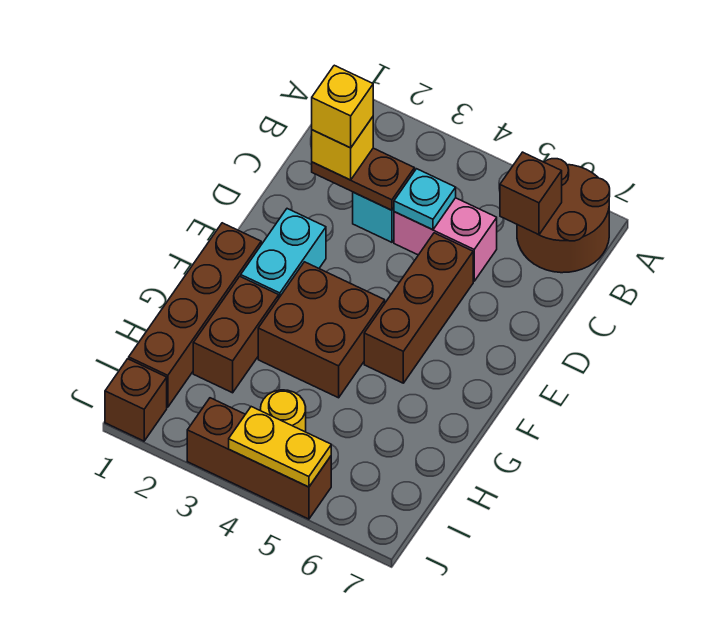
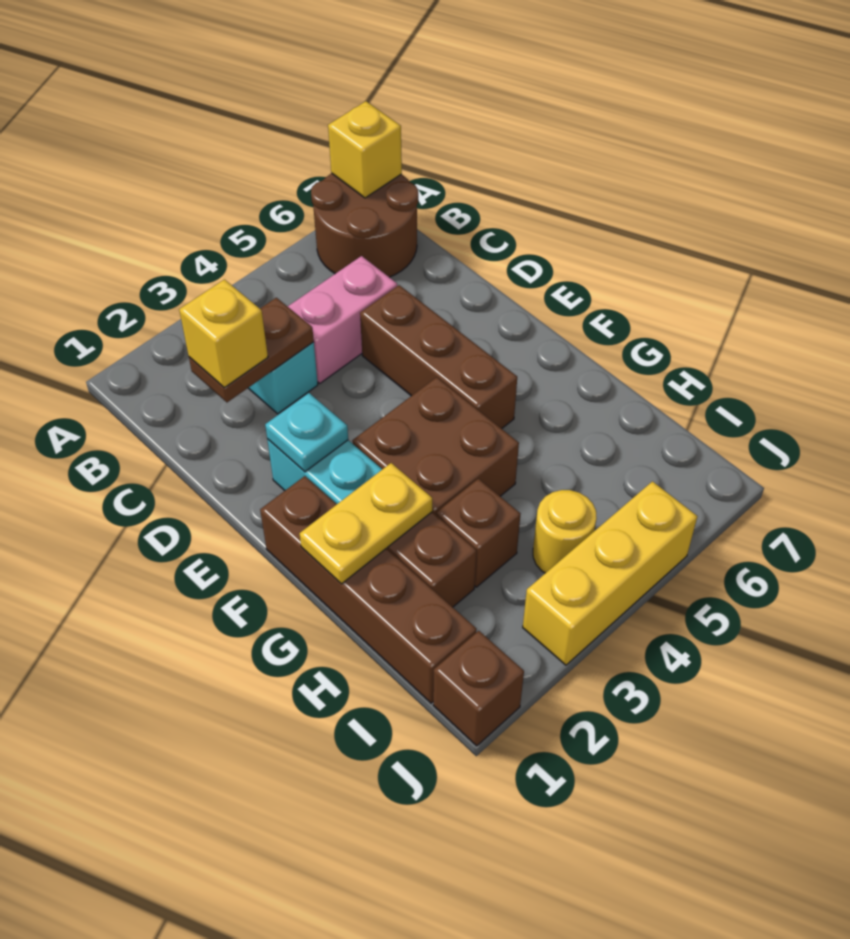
brown 1x1 brick [500,152,562,235] -> brown 1x1 brick moved to [436,479,520,587]
yellow 1x1 brick [312,65,373,148] -> yellow 1x1 brick moved to [328,101,402,198]
cyan 1x1 plate [394,169,456,230] -> cyan 1x1 plate moved to [265,393,348,472]
brown 1x3 brick [187,398,331,519] -> yellow 1x3 brick [523,481,697,665]
yellow 1x2 plate [229,407,331,487] -> yellow 1x2 plate moved to [299,463,432,584]

